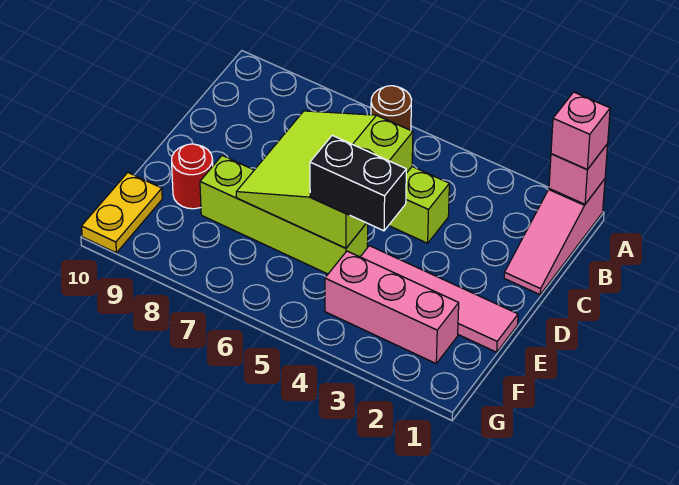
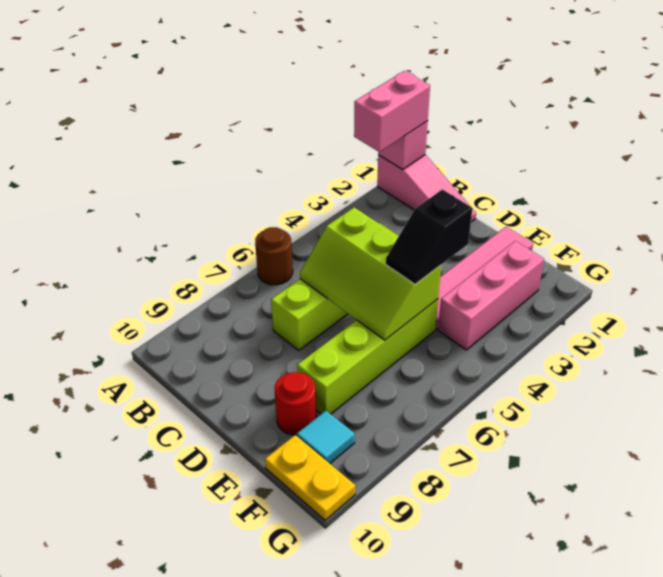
pink 1x1 brick [551,92,610,169] -> pink 1x2 brick [354,71,430,152]
lime 3x3 slope [236,111,413,248] -> lime 2x3 slope [300,207,441,340]
black 1x2 brick [310,135,406,231] -> black 1x2 slope [386,190,473,284]
none -> cyan 1x1 tile [297,411,355,463]

